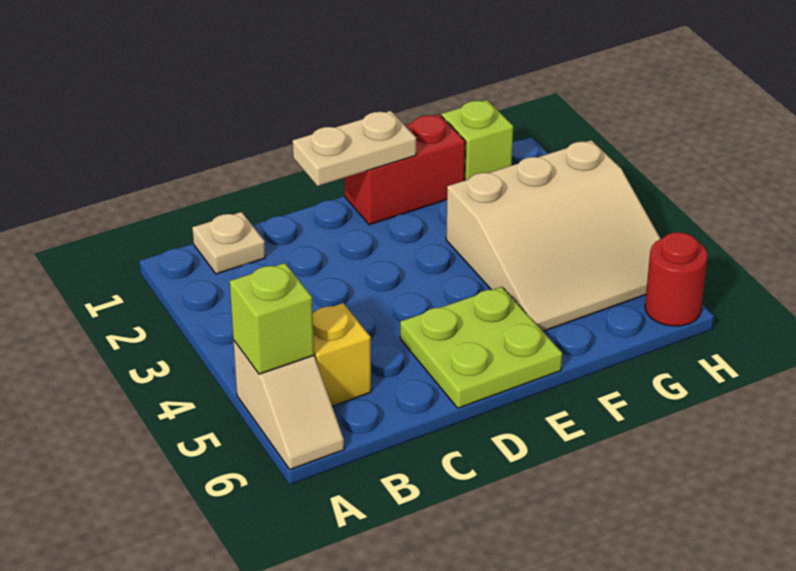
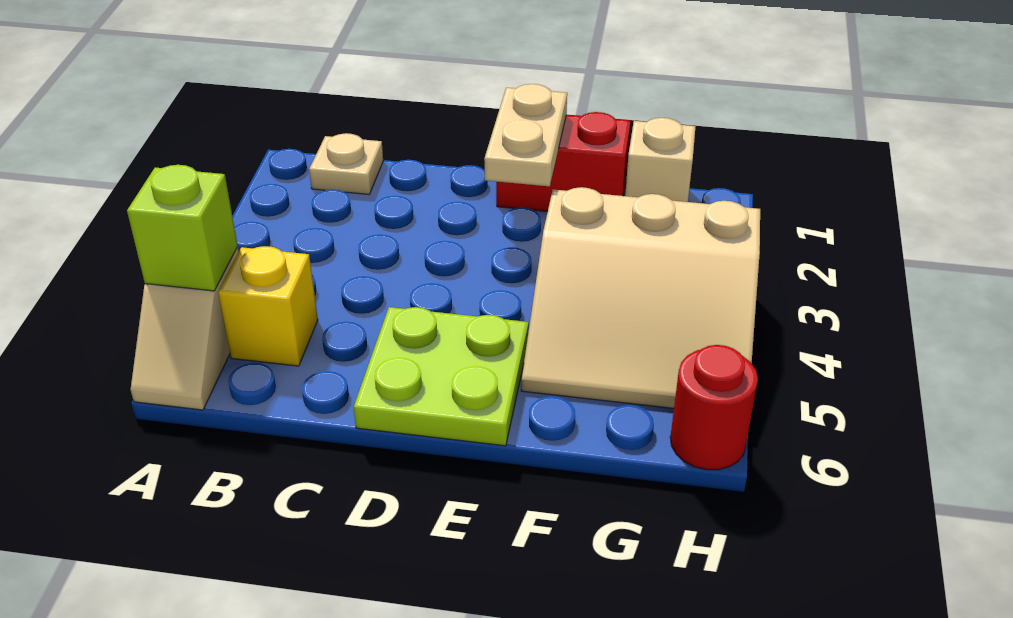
tan 1x2 plate [293,111,416,186] -> tan 1x2 plate turned to [484,84,567,186]
lime 1x1 brick [442,100,513,181] -> tan 1x1 brick [625,118,696,202]

